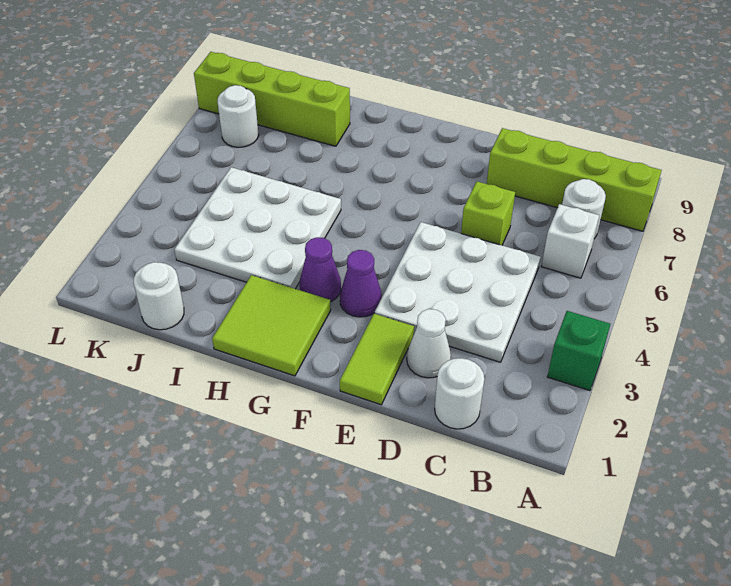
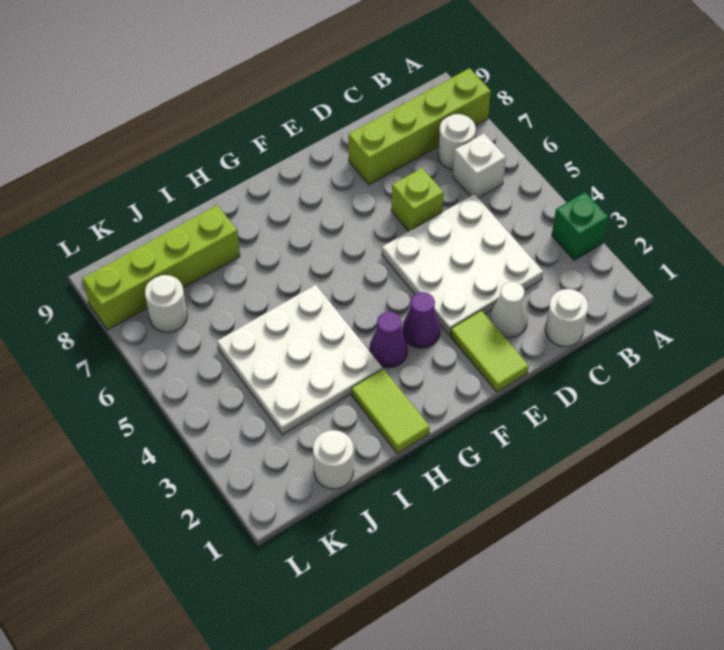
lime 2x2 tile [212,275,331,376] -> lime 1x2 tile [352,369,430,453]

